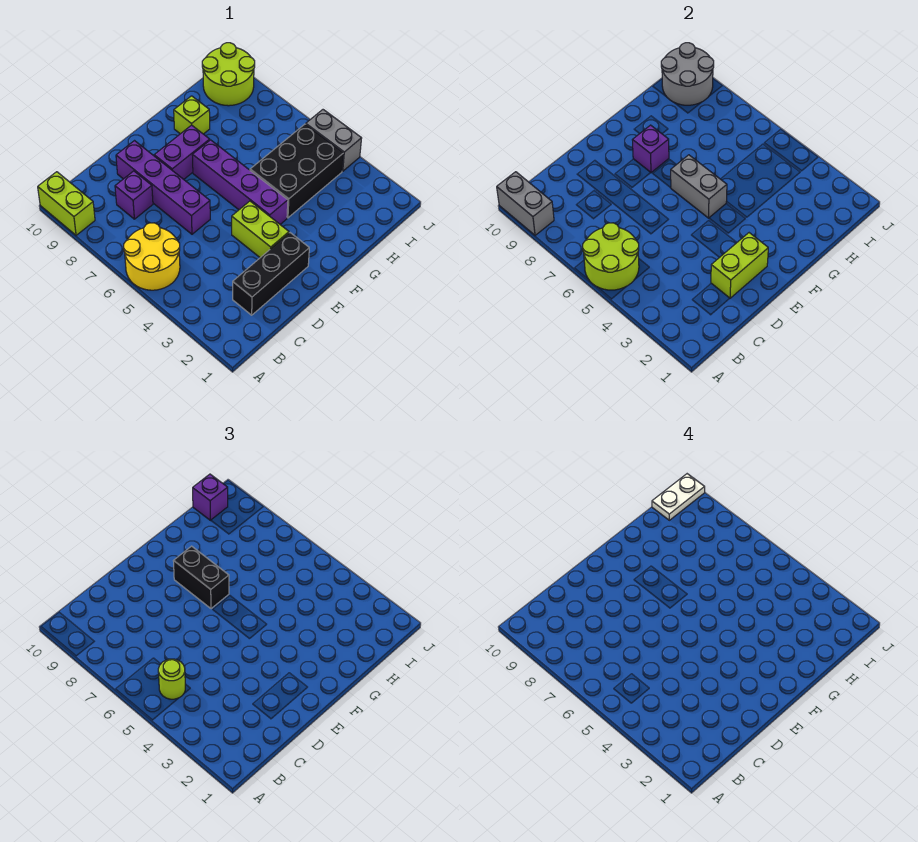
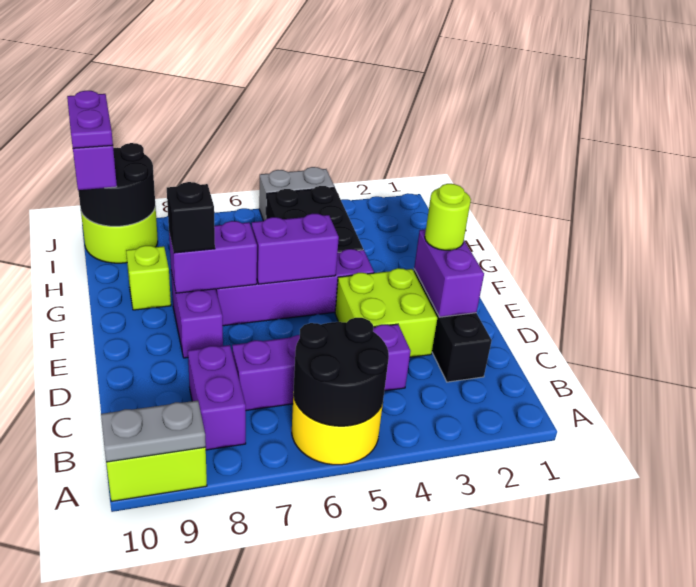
lime 2x2 round brick [583,223,639,290] -> black 2x2 round brick [293,318,389,426]
grey 1x2 brick [497,172,554,235] -> grey 1x2 plate [101,401,206,462]
lime 1x1 round brick [158,659,185,699] -> lime 1x1 round brick moved to [425,184,471,250]
purple 1x1 brick [115,171,153,219] -> purple 1x2 brick [188,345,246,450]
lime 1x2 brick [711,233,768,298] -> purple 1x2 brick [414,229,484,317]
purple 1x4 brick [116,141,210,234] -> purple 1x4 brick moved to [232,324,411,411]
lime 1x2 brick [232,201,289,258] -> lime 2x2 brick [335,268,437,357]
grey 1x2 brick [671,155,727,218] -> purple 1x2 brick [252,214,339,284]
black 1x2 brick [174,546,229,609] -> black 1x1 brick [167,182,215,253]
purple 1x1 brick [633,125,669,173] -> purple 1x2 brick [169,221,257,293]
grey 2x2 round brick [661,43,714,105] -> black 2x2 round brick [78,143,155,226]
white 1x2 plate [652,474,705,520] -> purple 1x2 plate [67,91,113,148]

